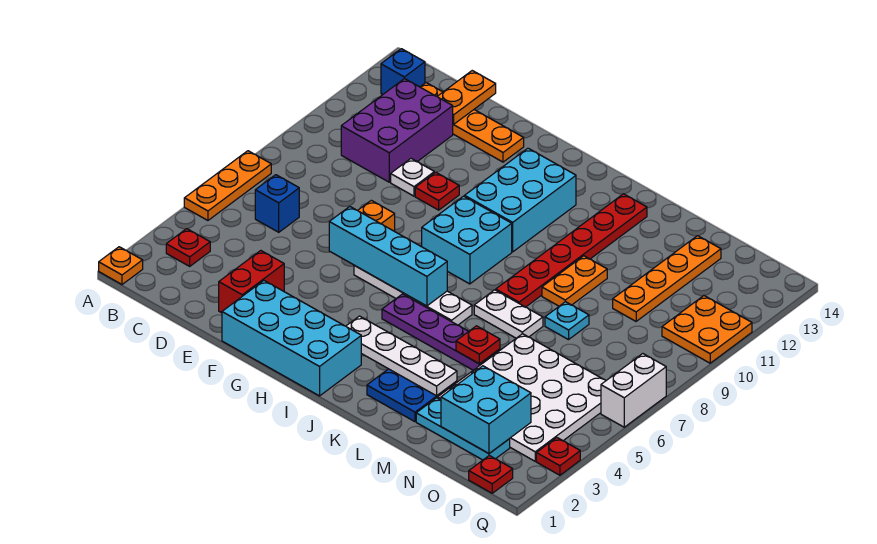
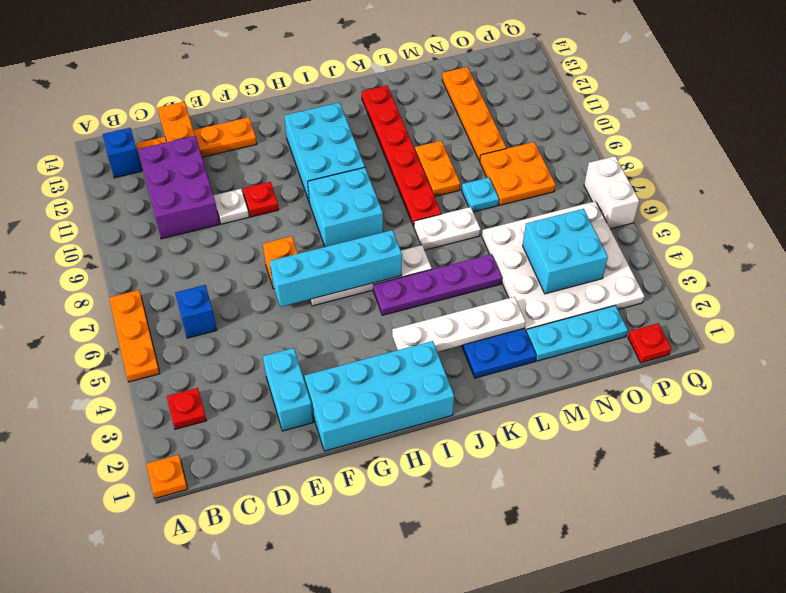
red 1x2 brick [219,251,284,313] -> cyan 1x2 brick [263,348,313,431]
red 1x1 plate [456,326,500,364] -> none
cyan 2x2 brick [441,366,531,453] -> cyan 2x2 brick moved to [523,209,608,294]
orange 2x2 plate [662,296,752,363] -> orange 2x2 plate moved to [480,142,556,205]
red 1x1 plate [536,438,580,475] -> none

